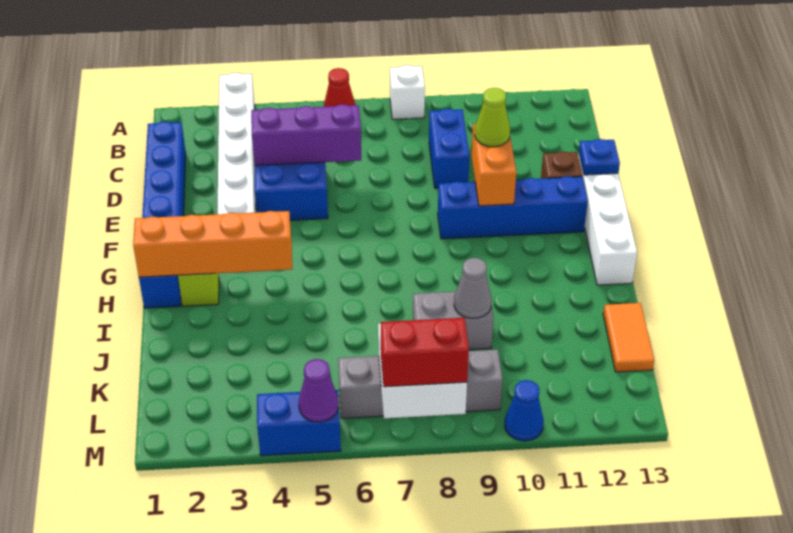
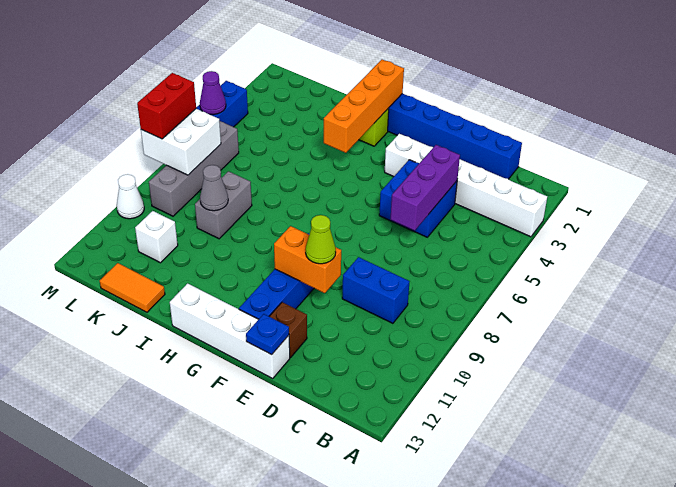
red 1x1 cone [324,68,356,107] -> none
white 1x1 brick [390,65,425,119] -> white 1x1 brick moved to [135,211,178,263]
blue 1x1 cone [505,380,544,441] -> white 1x1 cone [117,174,144,219]

